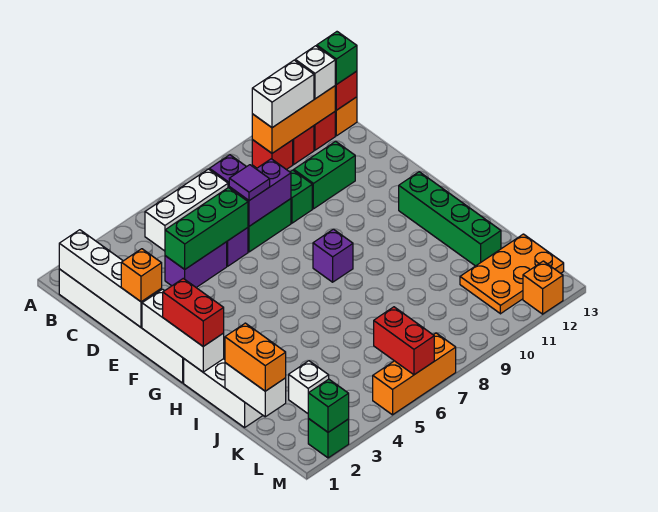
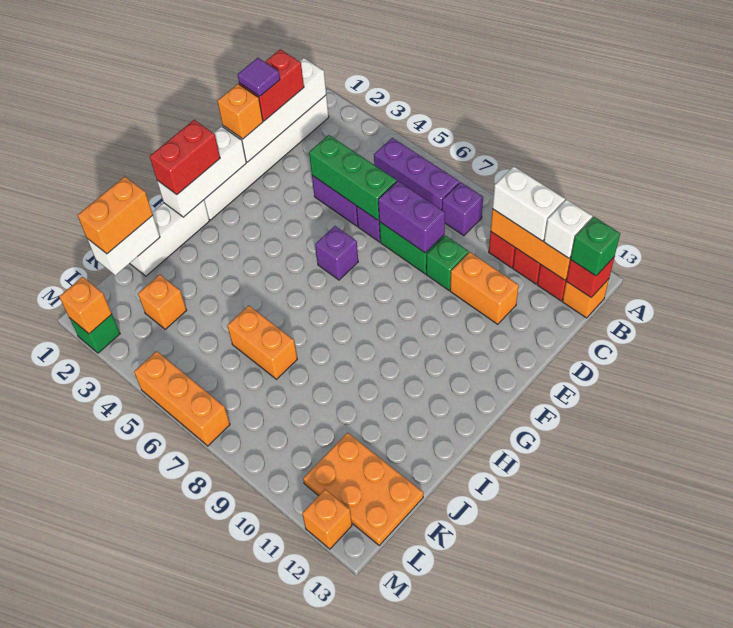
white 1x3 brick [145,169,228,251] -> purple 1x3 brick [374,138,460,210]
purple 1x1 tile [229,165,270,201] -> purple 1x1 tile moved to [238,58,280,96]
green 1x2 brick [294,141,355,209] -> orange 1x2 brick [450,252,519,324]
purple 1x1 brick [313,229,353,282] -> purple 1x1 brick moved to [315,226,358,280]
green 1x4 brick [399,172,501,266] -> none
none -> orange 1x2 brick [227,305,297,379]
white 1x1 brick [289,361,329,413] -> orange 1x1 brick [138,275,187,329]
red 1x2 brick [374,307,434,375] -> red 1x2 brick moved to [239,49,304,121]
green 1x1 brick [308,379,349,432] -> orange 1x1 brick [59,277,112,334]

